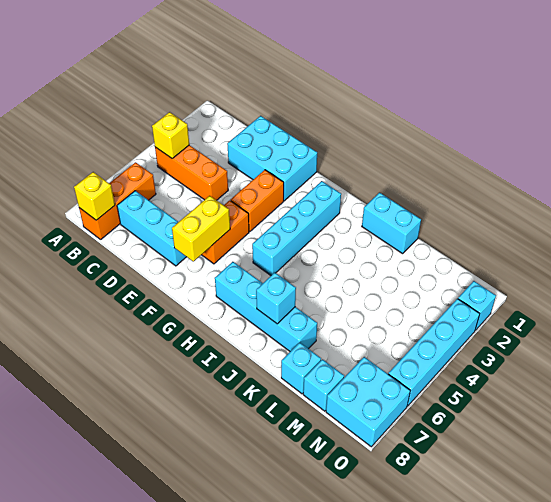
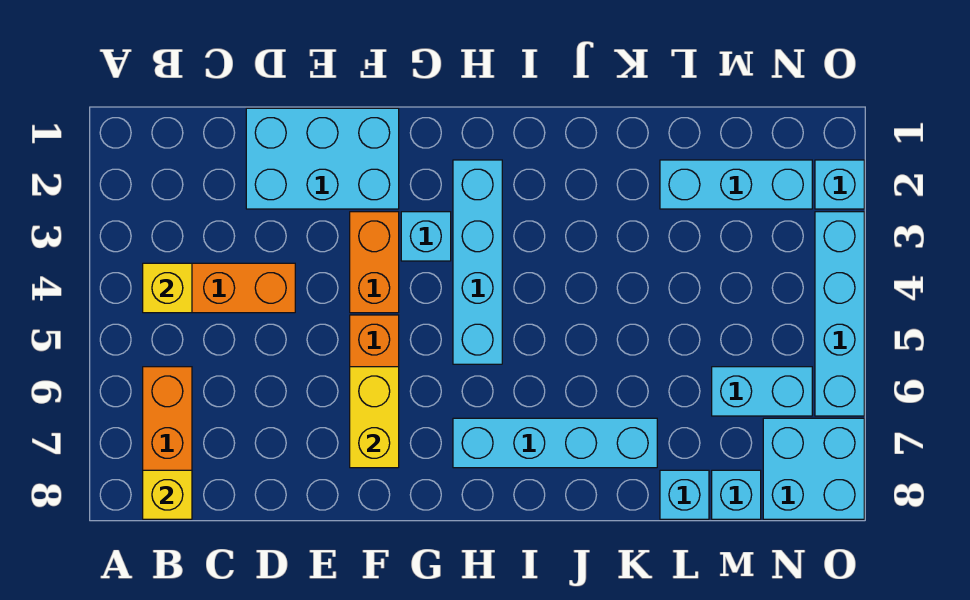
cyan 1x3 brick [117,191,186,266] -> cyan 1x3 brick moved to [660,160,812,209]
cyan 1x2 brick [362,193,421,254] -> cyan 1x2 brick moved to [712,367,812,416]
cyan 1x1 brick [256,273,296,324] -> cyan 1x1 brick moved to [401,212,451,261]

